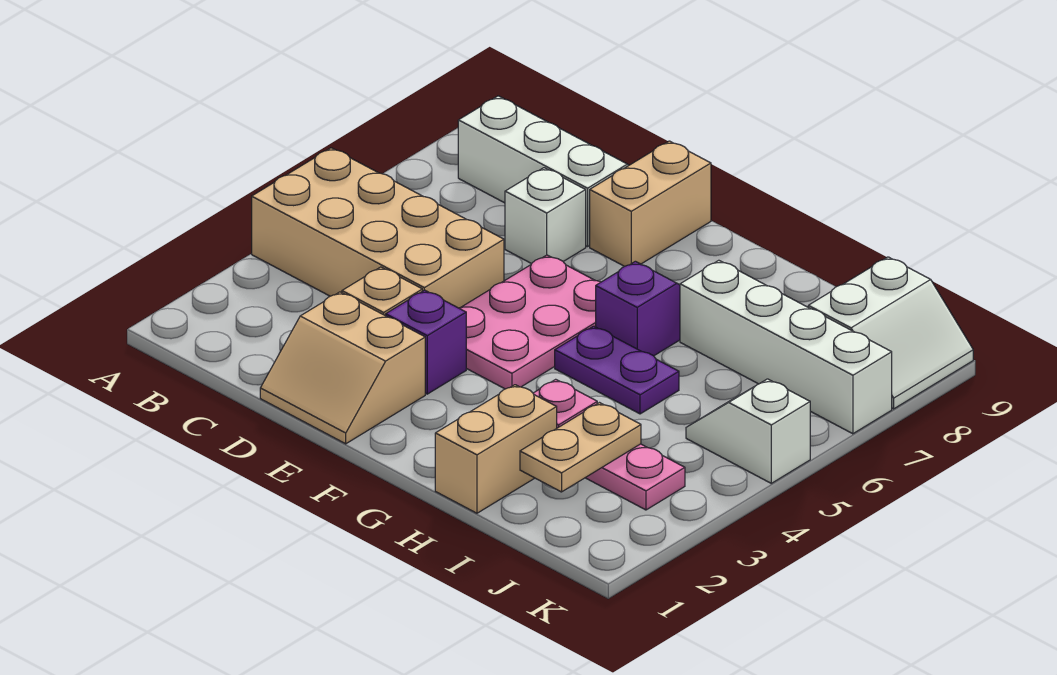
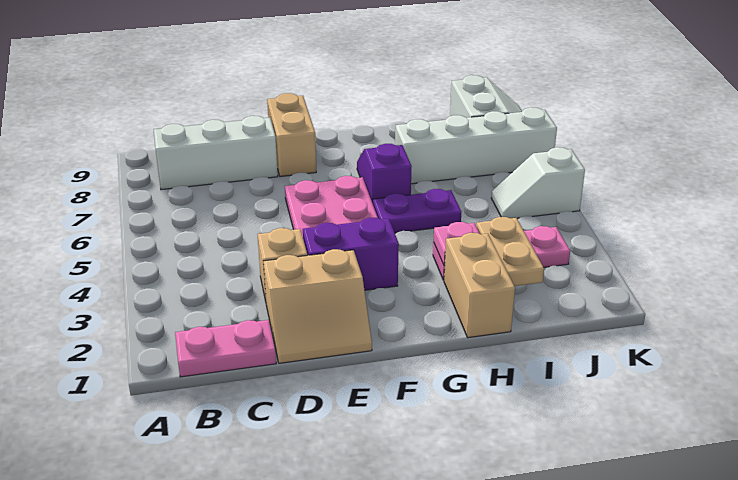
tan 2x4 brick [252,148,504,308] -> none
none -> pink 1x2 plate [175,320,276,377]
white 1x1 brick [505,168,586,264] -> none
purple 1x1 brick [386,290,466,394] -> purple 1x2 brick [303,218,399,290]

